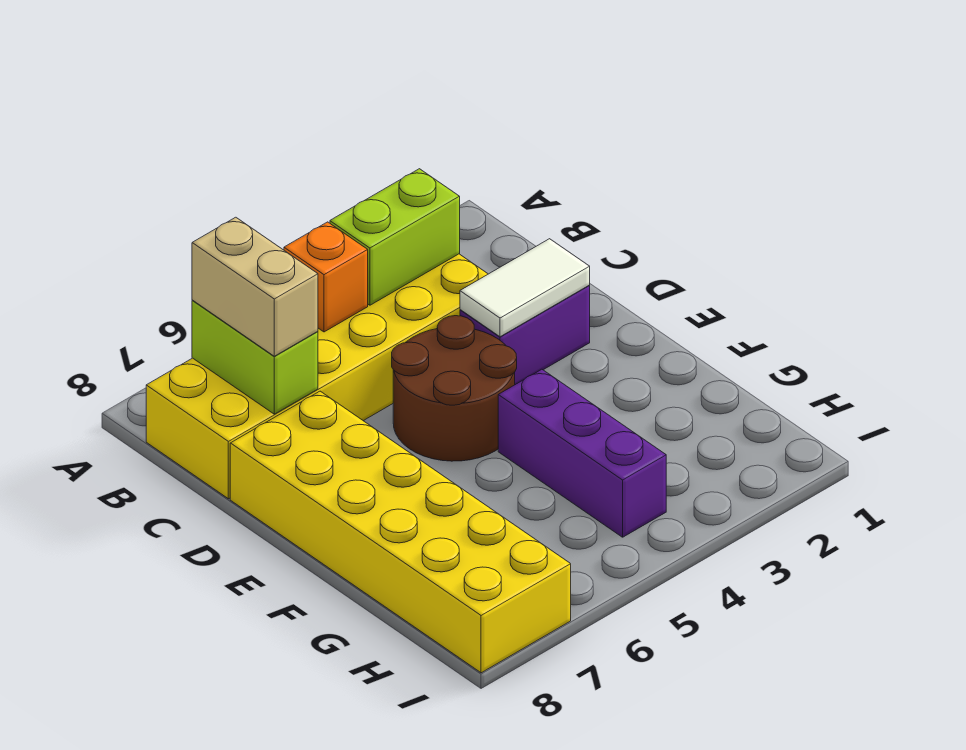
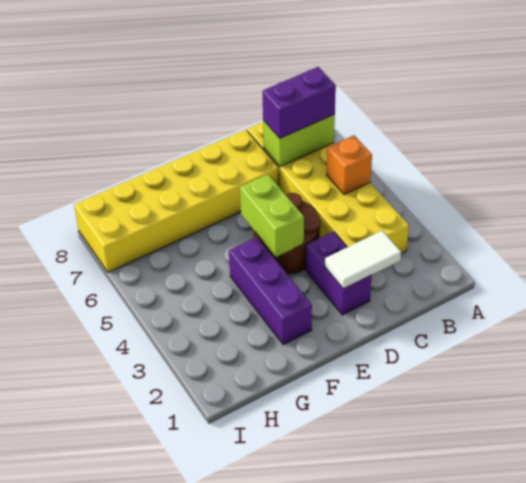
lime 1x2 brick [330,169,460,305] -> lime 1x2 brick moved to [240,174,304,257]
tan 1x2 brick [192,217,318,356] -> purple 1x2 brick [262,67,336,138]
white 1x2 tile [460,239,590,337] -> white 1x2 tile turned to [325,231,401,289]
purple 1x3 brick [498,369,666,537] -> purple 1x3 brick turned to [229,237,312,345]

